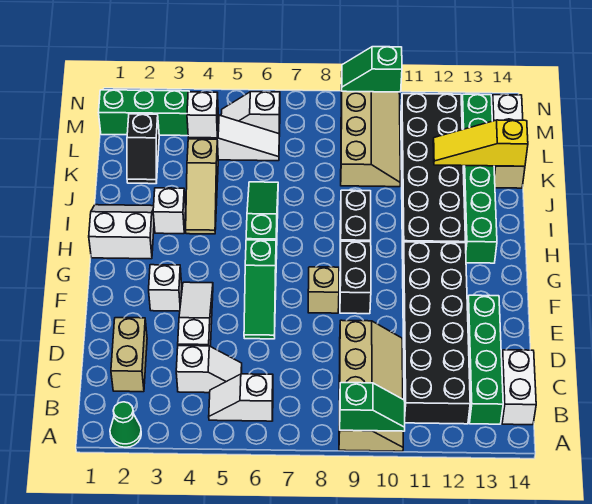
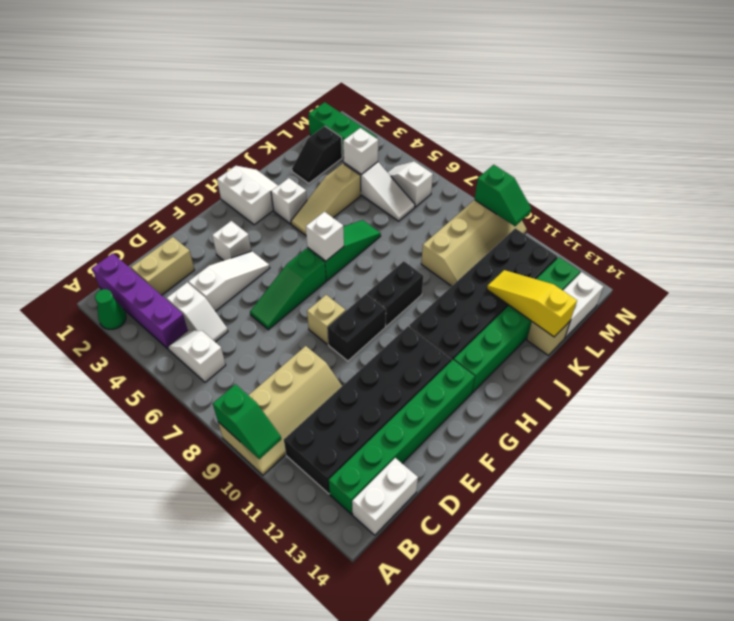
none -> purple 1x4 brick [92,253,188,349]
green 1x4 brick [467,295,503,424] -> green 1x6 brick [329,360,475,514]
none -> white 1x1 brick [306,212,344,261]
green 1x2 slope [342,47,402,92] -> green 1x2 slope turned to [475,165,531,226]

